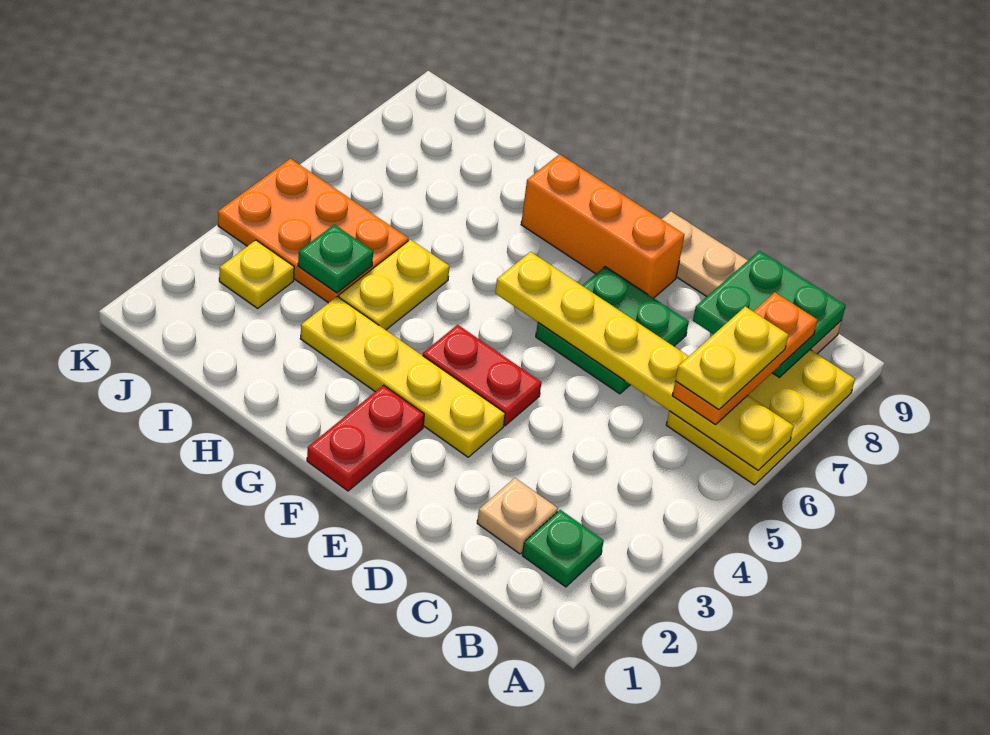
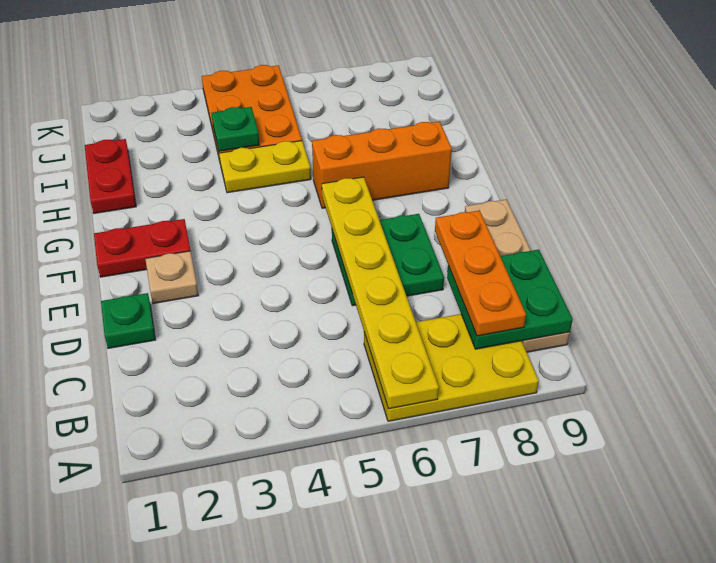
green 1x1 plate [522,510,604,587] -> green 1x1 plate moved to [101,293,155,348]
orange 1x3 plate [672,292,818,425] -> orange 1x3 plate turned to [435,210,526,336]
yellow 1x2 plate [675,306,789,410] -> none
tan 1x1 plate [477,478,558,554] -> tan 1x1 plate moved to [146,251,199,303]
yellow 1x4 plate [300,297,505,457] -> none
red 1x2 plate [423,325,542,426] -> red 1x2 plate moved to [85,139,136,213]
orange 1x3 brick [521,154,684,298] -> orange 1x3 brick turned to [312,121,452,208]
yellow 1x1 plate [219,240,294,308] -> none

